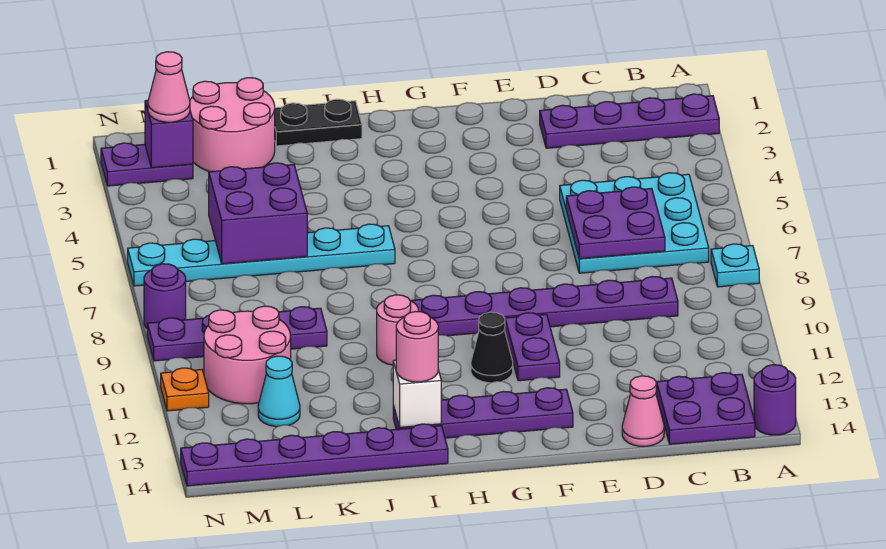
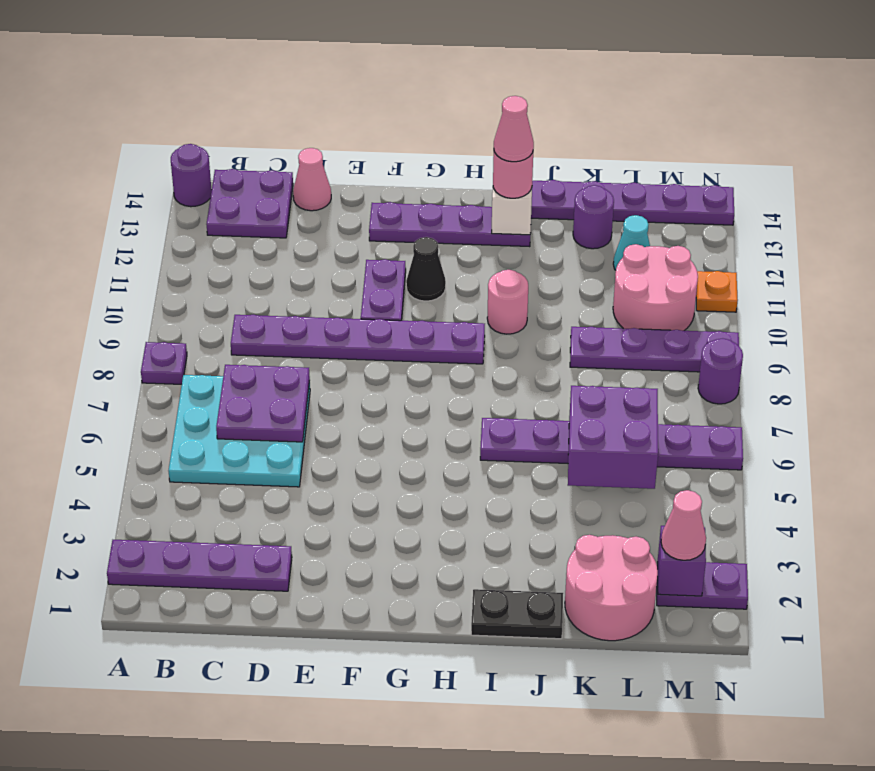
cyan 1x1 plate [711,244,759,287] -> purple 1x1 plate [141,342,187,384]
cyan 1x6 plate [128,224,395,286] -> purple 1x6 plate [480,418,743,470]
none -> pink 1x1 cone [494,96,534,162]
none -> purple 1x1 round brick [573,185,614,249]

